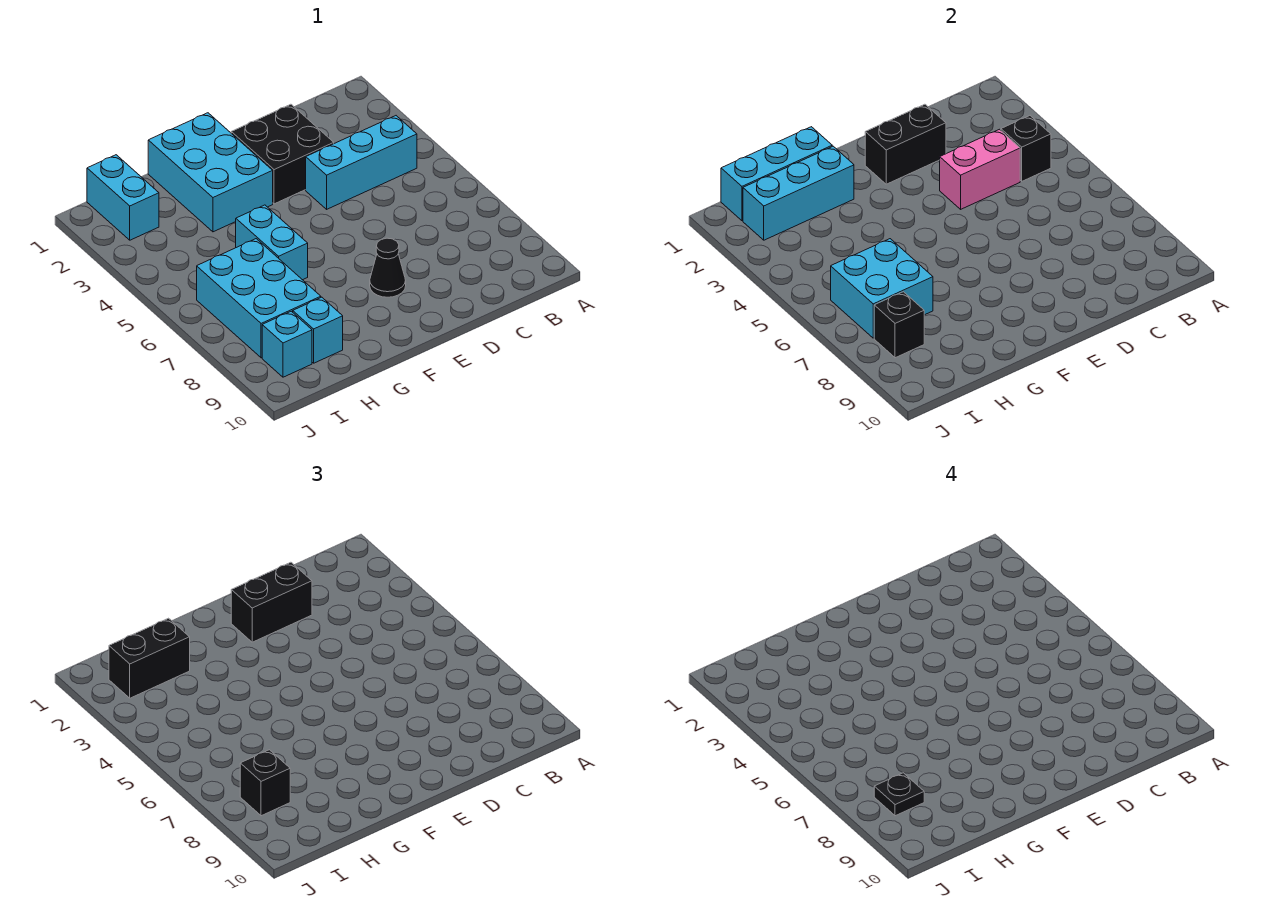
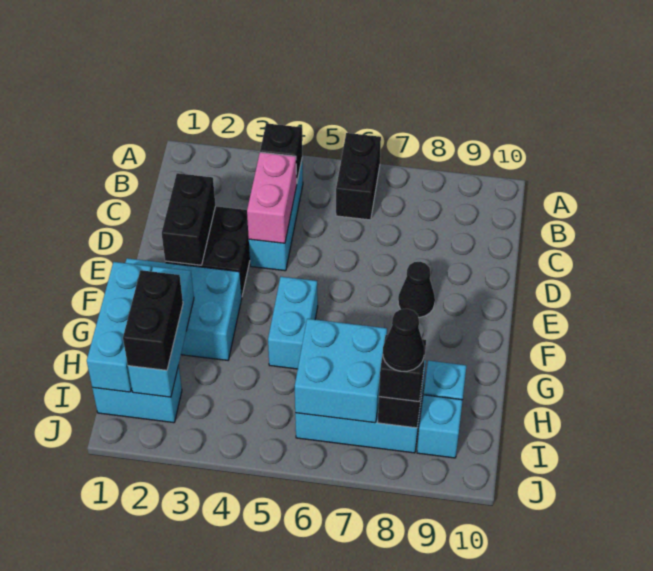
black 1x2 brick [231,562,312,642] -> black 1x2 brick moved to [336,133,381,220]
cyan 1x2 brick [236,205,308,280] -> cyan 1x2 brick turned to [268,277,318,369]
black 1x1 plate [874,773,924,816] -> black 1x1 cone [383,309,424,371]

